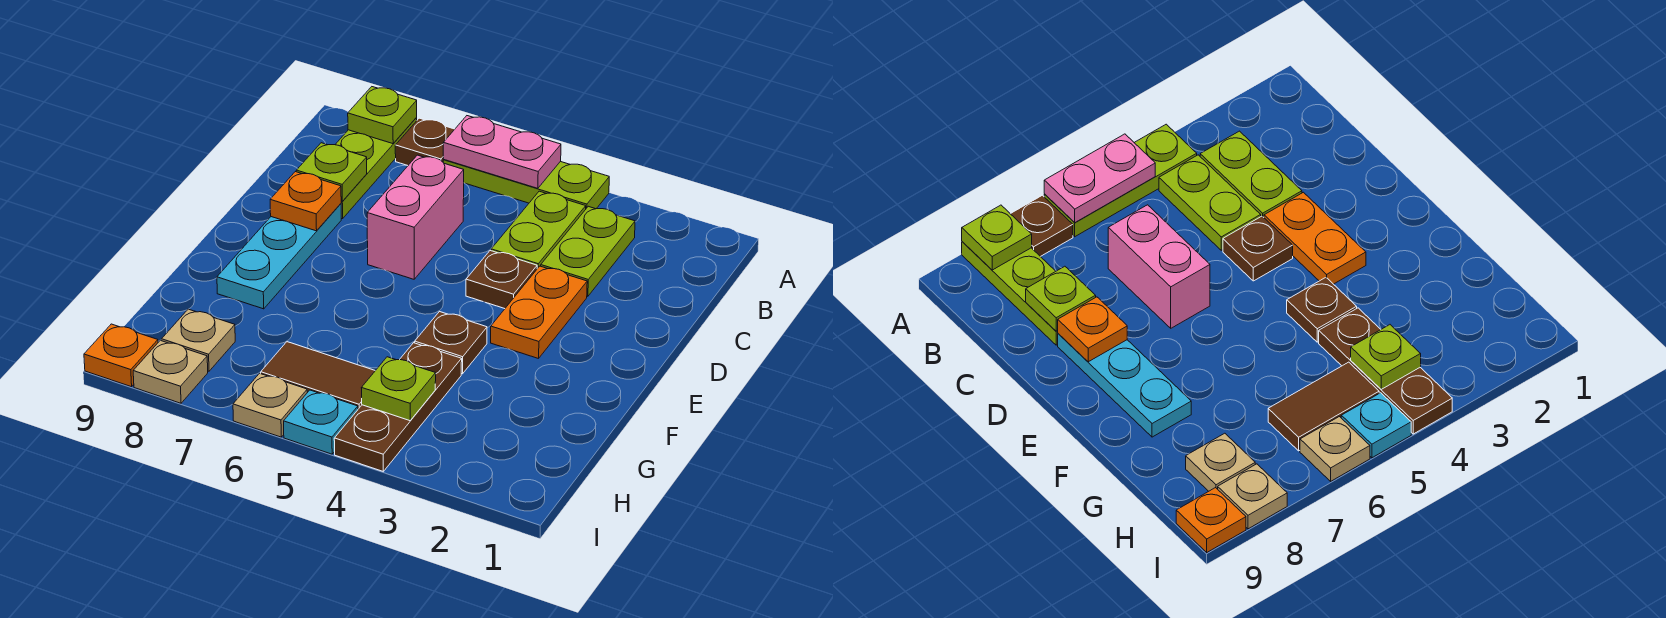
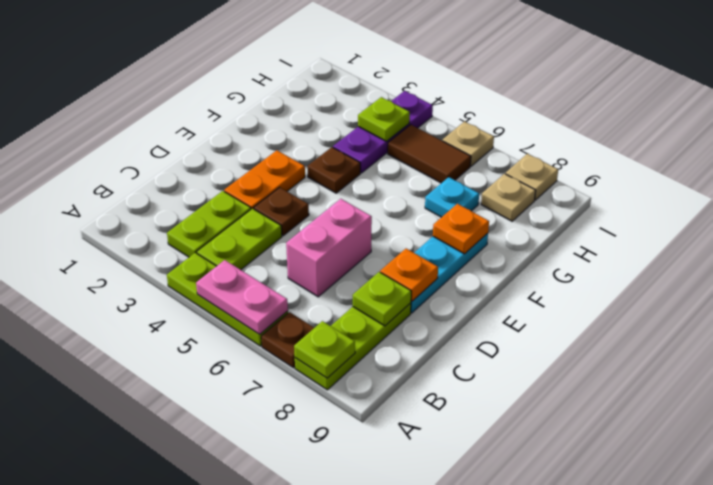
brown 1x3 plate [334,343,462,471] -> purple 1x3 plate [333,91,433,173]
cyan 1x1 plate [284,390,358,454] -> cyan 1x1 plate moved to [425,177,479,217]
orange 1x1 plate [84,324,158,387] -> orange 1x1 plate moved to [433,204,489,254]

